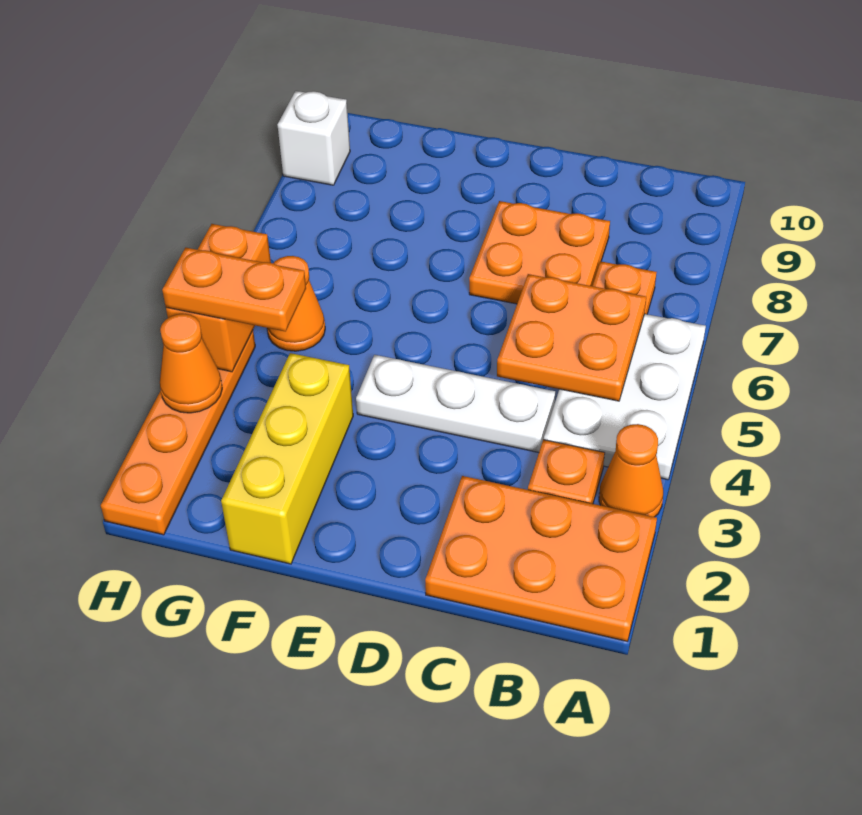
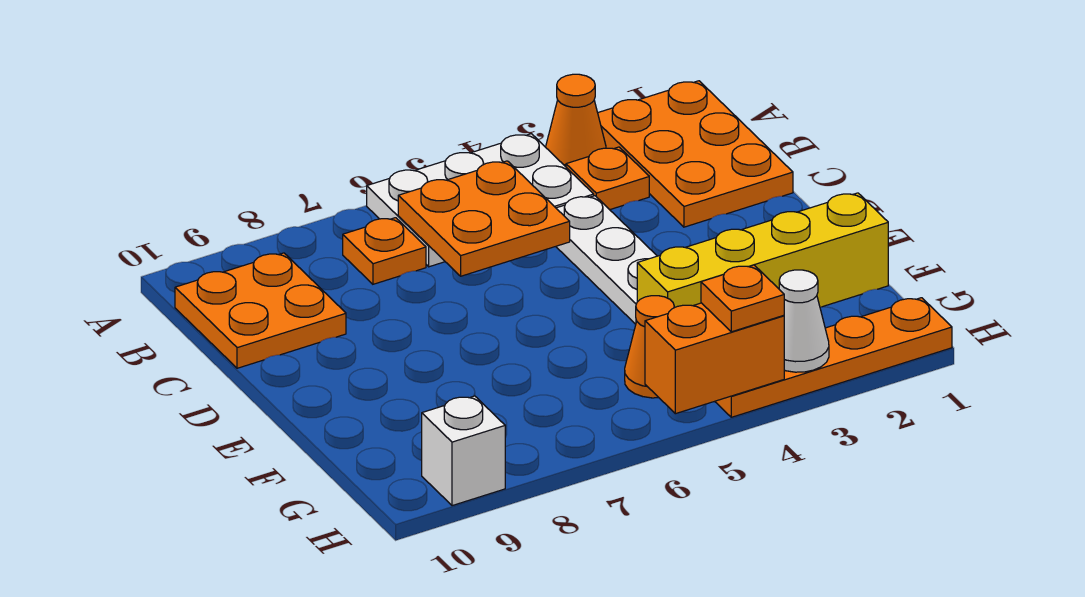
orange 2x2 plate [469,201,610,304] -> orange 2x2 plate moved to [175,253,346,368]
yellow 1x3 brick [221,353,353,564] -> yellow 1x4 brick [637,193,888,308]
orange 1x2 plate [162,247,306,332] -> orange 1x1 plate [701,265,784,332]
orange 1x1 cone [160,314,222,413] -> white 1x1 cone [779,270,829,372]

